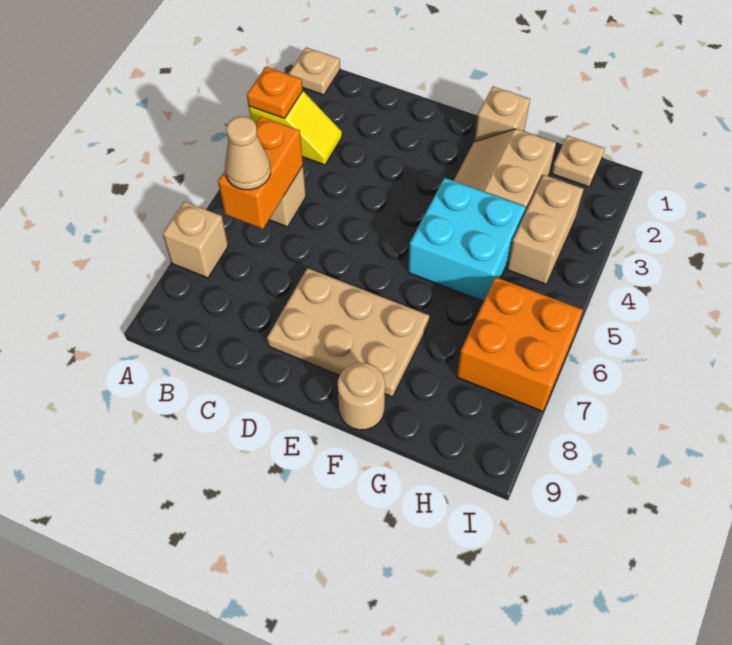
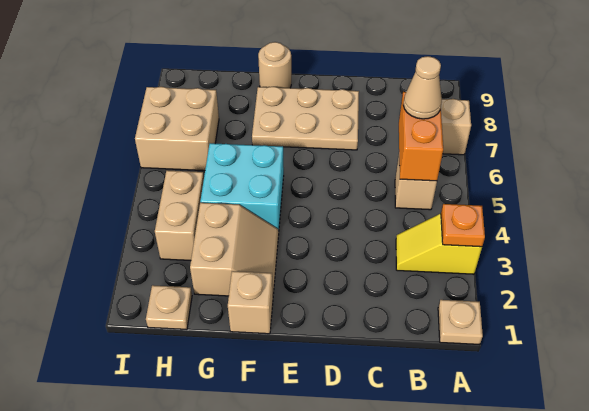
orange 2x2 brick [457,277,583,411] -> tan 2x2 brick [135,87,219,171]

